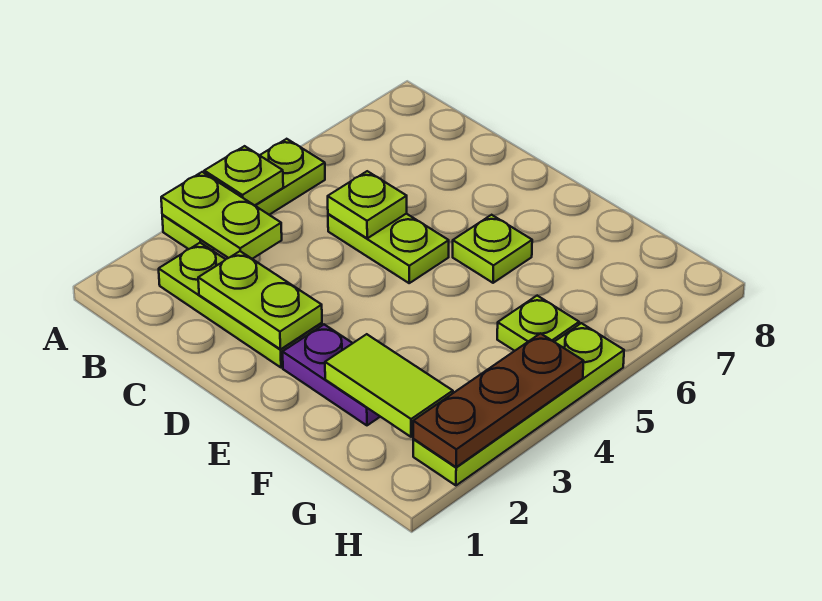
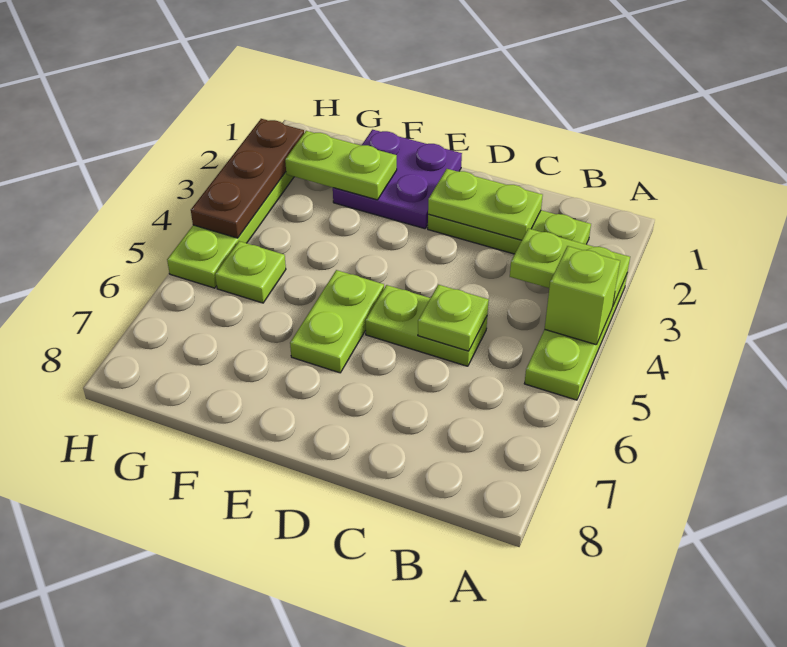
lime 1x1 plate [204,146,283,205] -> lime 1x1 brick [545,246,620,345]
purple 1x2 plate [283,324,380,425] -> purple 2x2 plate [333,130,462,229]
lime 1x1 plate [453,215,532,283] -> lime 1x2 plate [290,270,384,373]
lime 1x2 tile [325,334,453,437] -> lime 1x2 plate [285,131,397,200]

